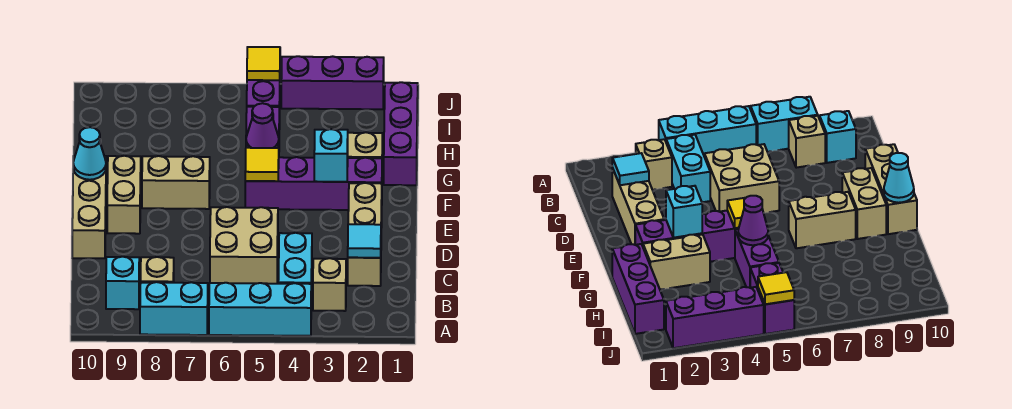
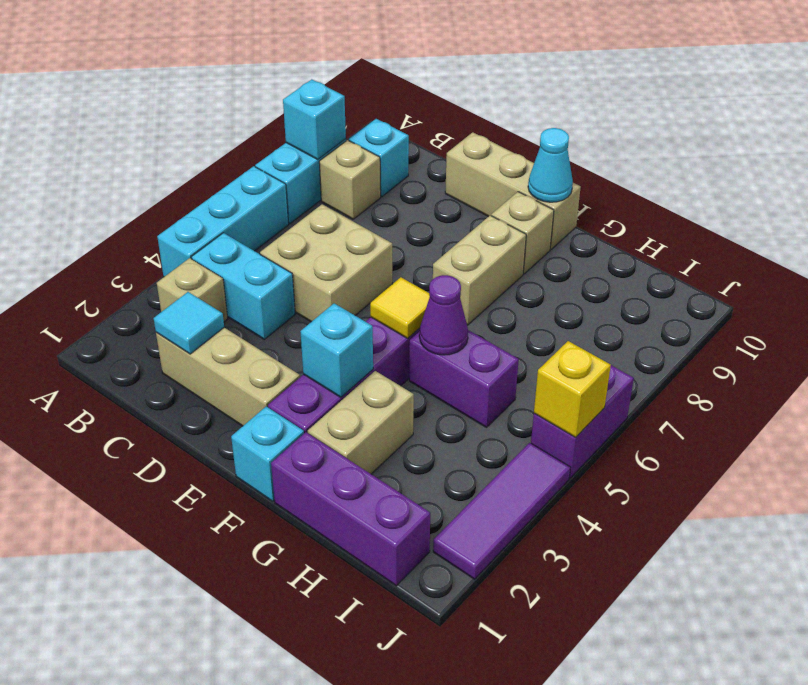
none -> cyan 1x1 brick [283,79,346,159]
tan 1x2 brick [107,156,141,234] -> tan 1x1 brick [491,192,554,274]
none -> cyan 1x1 brick [231,406,304,501]
purple 1x2 brick [247,80,280,129] -> purple 1x2 brick turned to [531,365,634,478]
purple 1x3 brick [281,56,384,109] -> purple 1x3 tile [433,443,571,579]
yellow 1x1 tile [247,47,280,80] -> yellow 1x1 brick [534,341,611,438]

